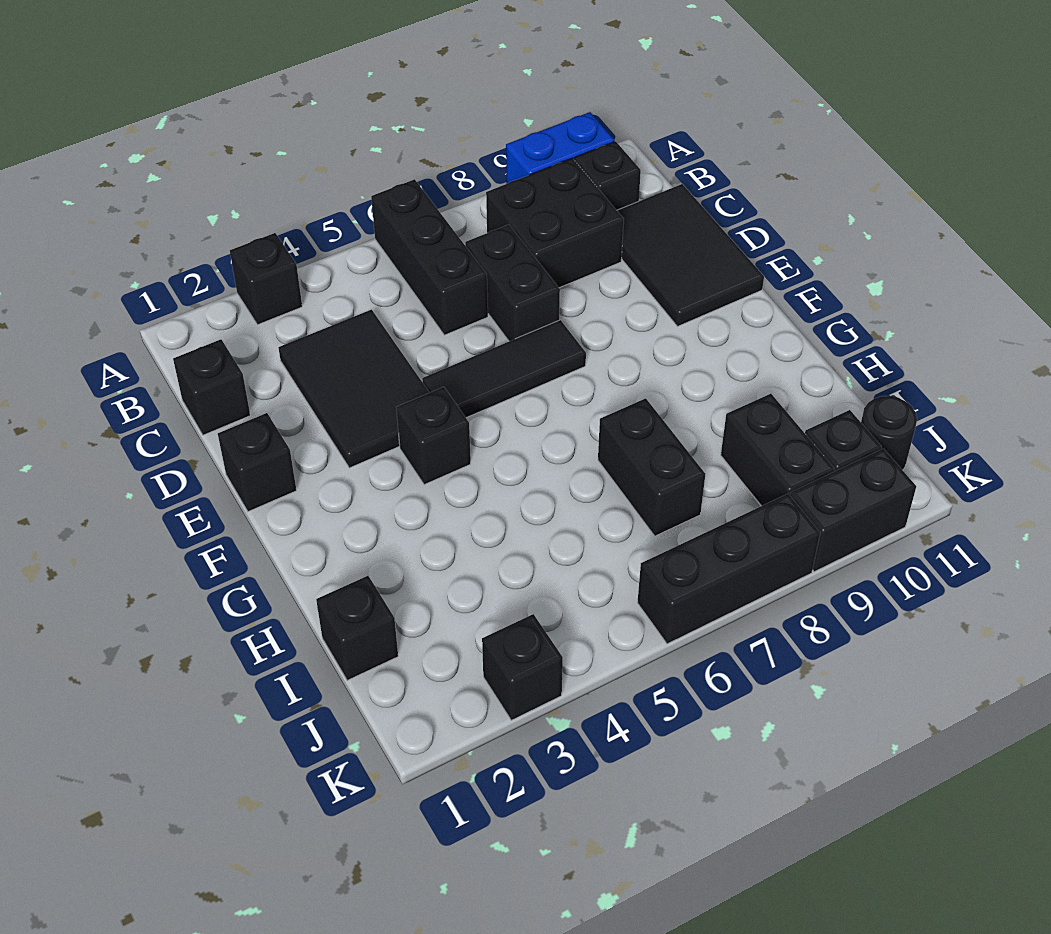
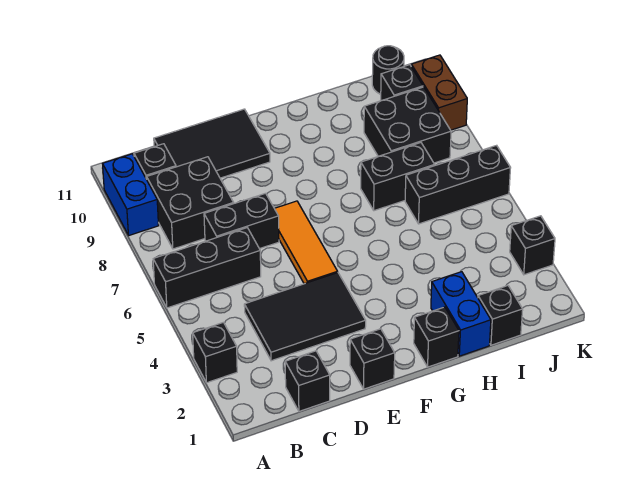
black 1x3 tile [422,320,586,418] -> orange 1x3 tile [275,201,338,284]
black 1x1 brick [396,387,471,485] -> black 1x1 brick moved to [414,307,459,367]
none -> blue 1x2 brick [431,272,491,356]
black 1x2 brick [721,394,835,506] -> black 2x2 brick [364,87,451,163]
black 1x3 brick [637,494,820,644] -> black 1x3 brick turned to [405,145,510,224]
black 1x2 brick [790,449,916,572] -> brown 1x2 brick [411,55,467,130]

